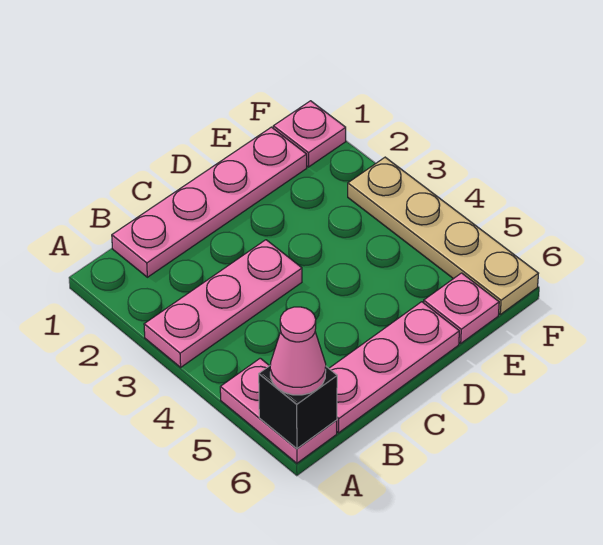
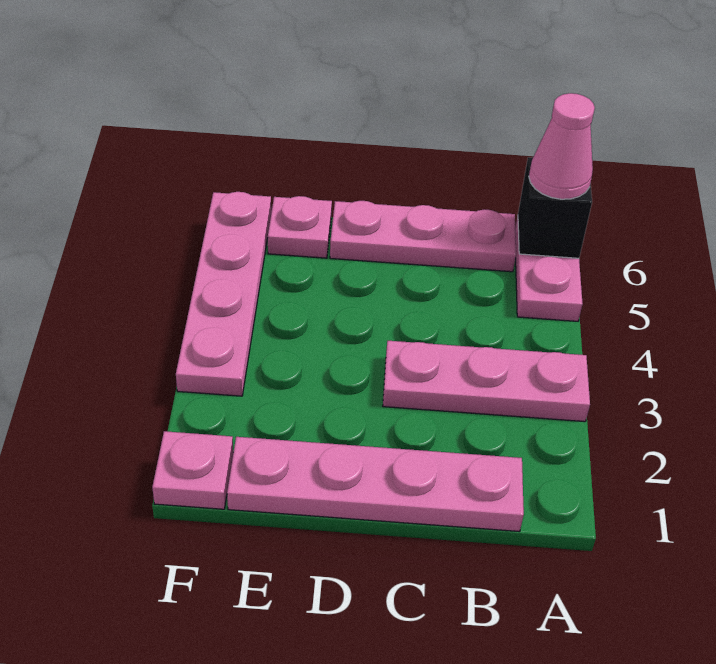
tan 1x4 plate [348,157,538,314] -> pink 1x4 plate [176,192,271,396]

